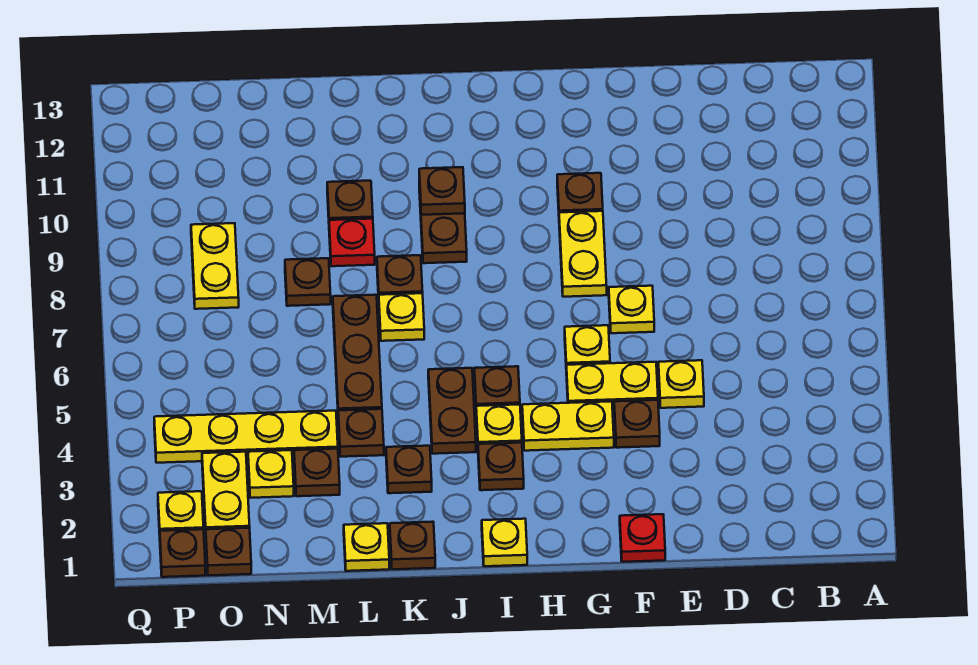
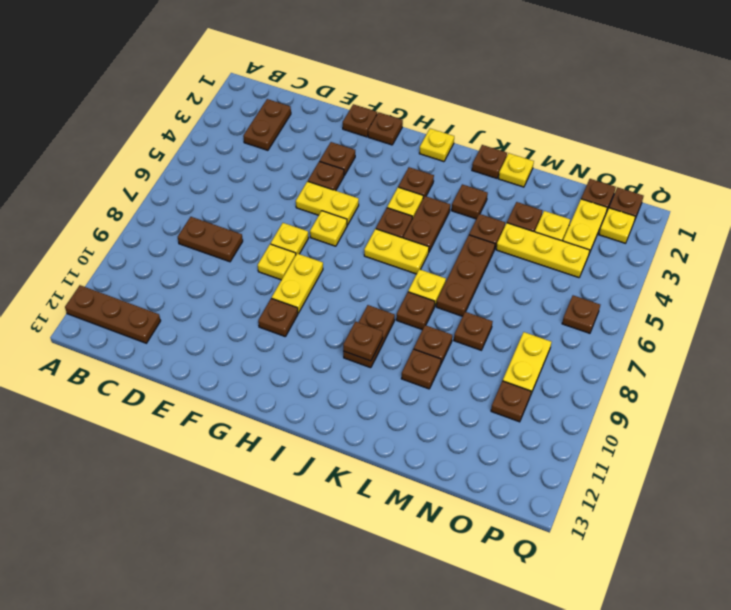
none -> brown 1x3 plate [65,285,161,343]
none -> brown 1x2 plate [243,99,291,150]
none -> brown 1x2 plate [178,217,243,262]
yellow 1x1 plate [658,360,704,408] -> yellow 1x1 plate moved to [258,244,296,280]
red 1x1 plate [620,514,665,562] -> brown 1x1 plate [343,104,377,137]
none -> brown 1x1 plate [320,142,355,176]
none -> brown 1x1 plate [368,112,403,145]
yellow 1x2 plate [522,401,614,451] -> yellow 1x2 plate moved to [364,229,429,274]
red 1x1 plate [329,219,375,266] -> brown 1x1 plate [414,325,452,364]
yellow 1x4 plate [154,411,338,463] -> yellow 1x3 plate [496,223,590,278]
none -> brown 1x1 plate [491,381,531,422]
none -> brown 1x1 plate [562,295,600,333]

